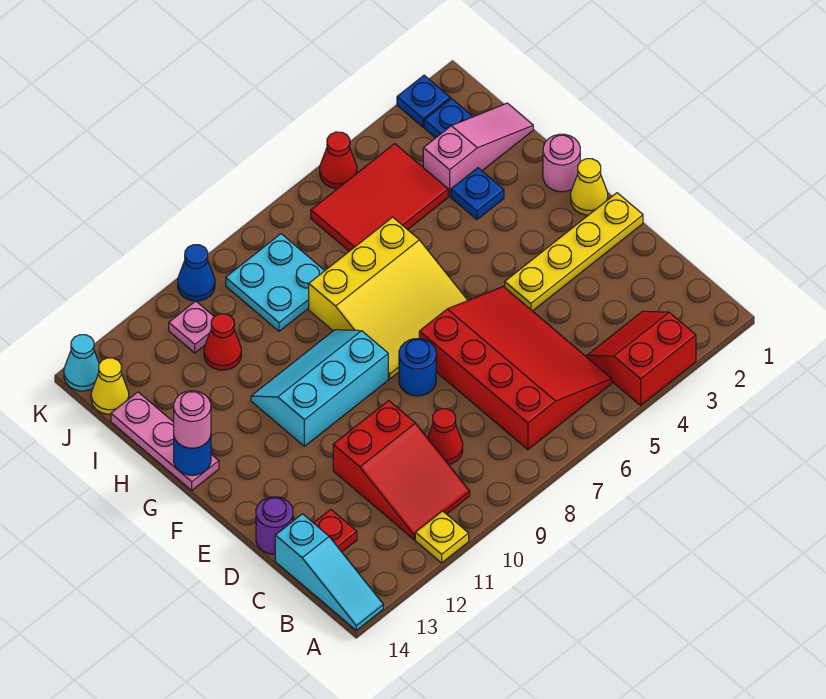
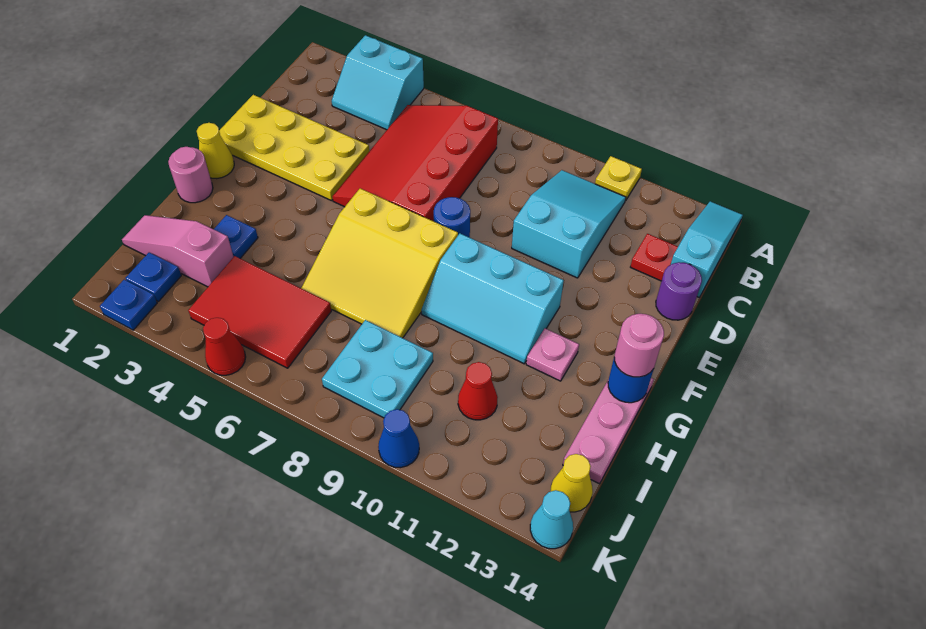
red 2x2 slope [587,311,696,405] -> cyan 2x2 slope [332,35,424,130]
red 2x3 slope [333,400,470,540] -> cyan 2x3 slope [512,170,626,278]
red 1x1 cone [427,409,463,465] -> none
yellow 1x4 plate [505,193,643,311] -> yellow 2x4 plate [219,95,369,201]
yellow 3x3 slope [309,217,468,379] -> yellow 3x3 slope turned to [301,189,458,338]
pink 1x1 plate [169,301,214,353] -> pink 1x1 plate moved to [526,328,579,381]

